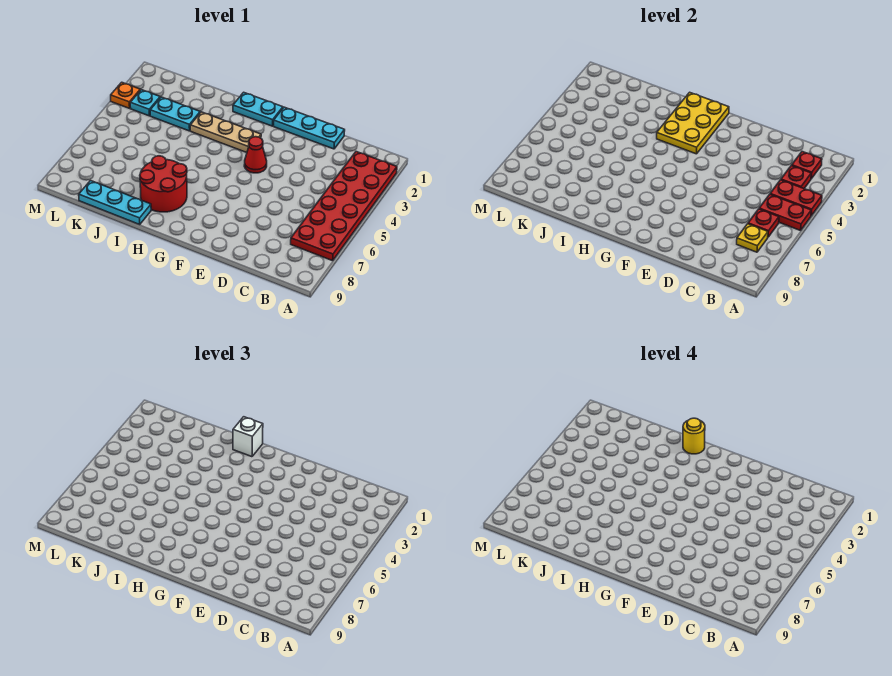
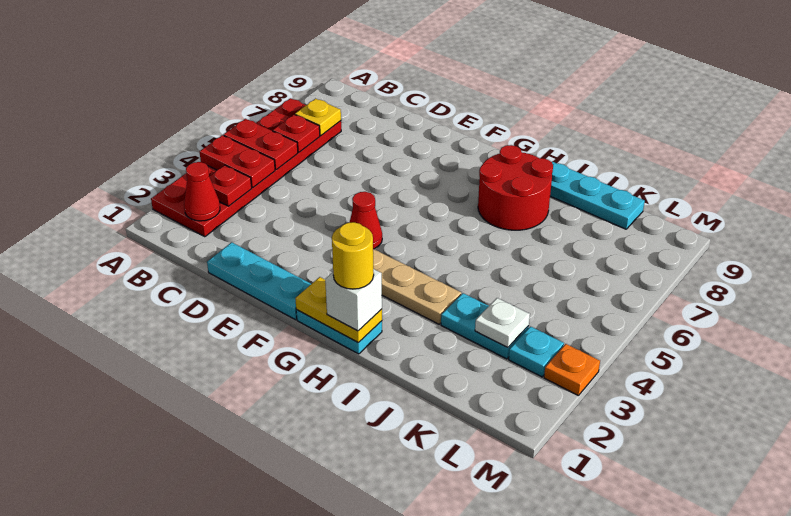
red 1x1 plate [792,152,822,179] -> red 1x1 cone [184,162,220,221]
yellow 2x3 plate [657,92,729,154] -> yellow 1x2 plate [295,277,382,343]
none -> white 1x1 plate [475,298,530,348]

